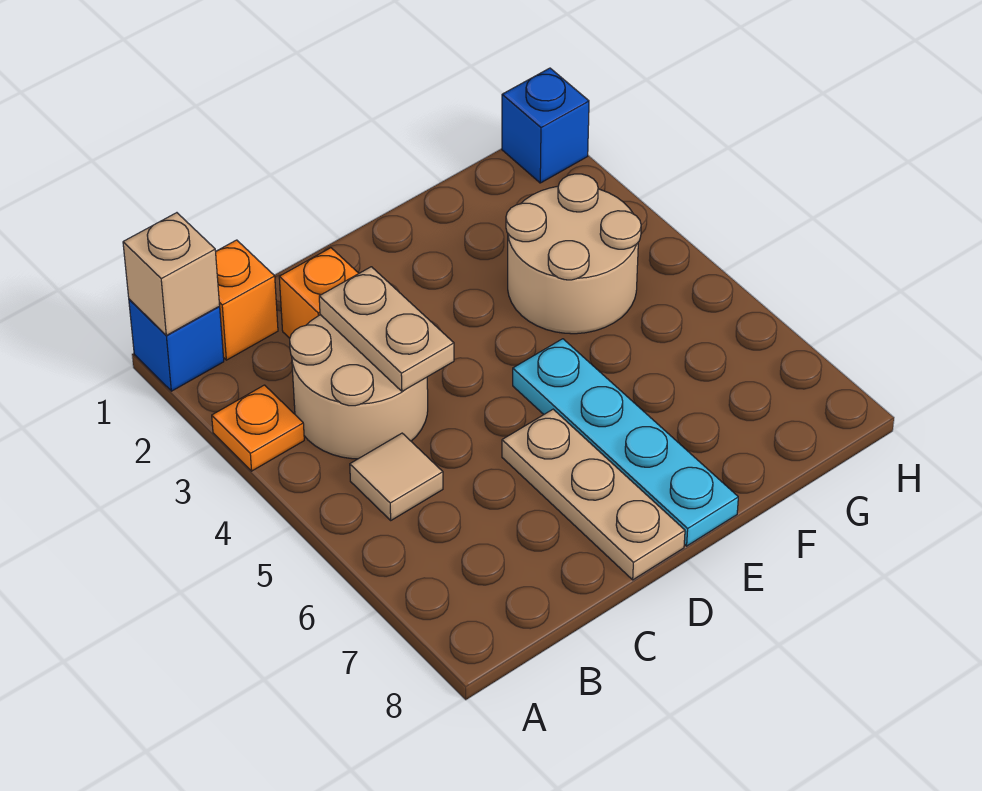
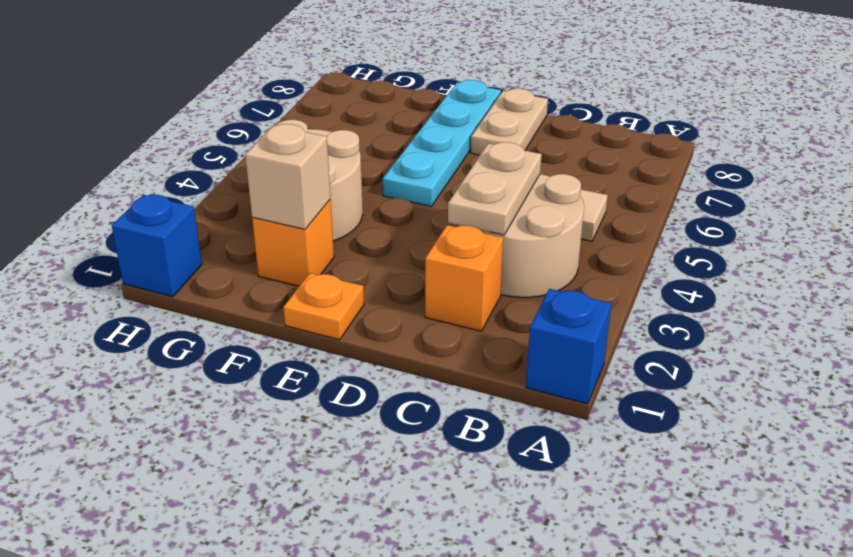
tan 1x1 brick [123,213,220,335] -> tan 1x1 brick moved to [245,124,331,229]
orange 1x1 plate [212,385,304,471] -> orange 1x1 plate moved to [283,273,364,340]
orange 1x1 brick [216,240,278,360] -> orange 1x1 brick moved to [252,200,334,286]
tan 1x3 plate [502,409,685,580] -> tan 1x2 plate [471,89,548,155]

